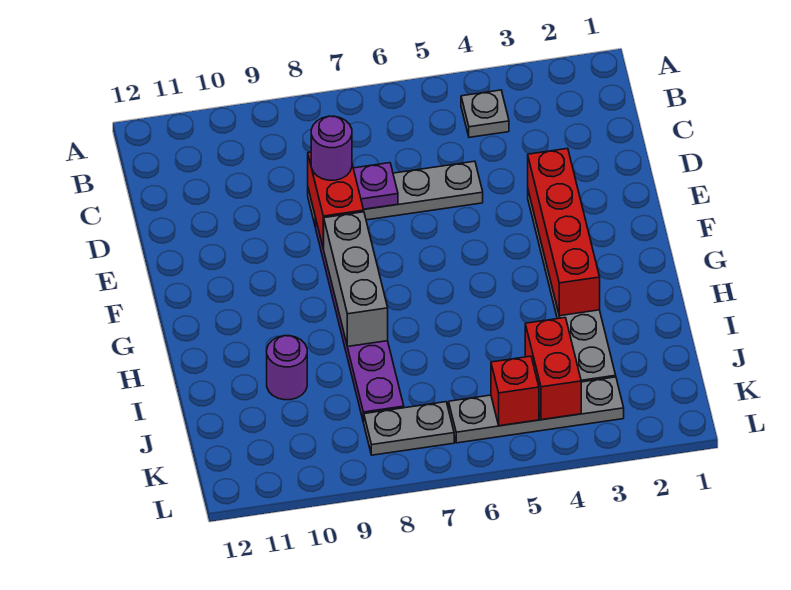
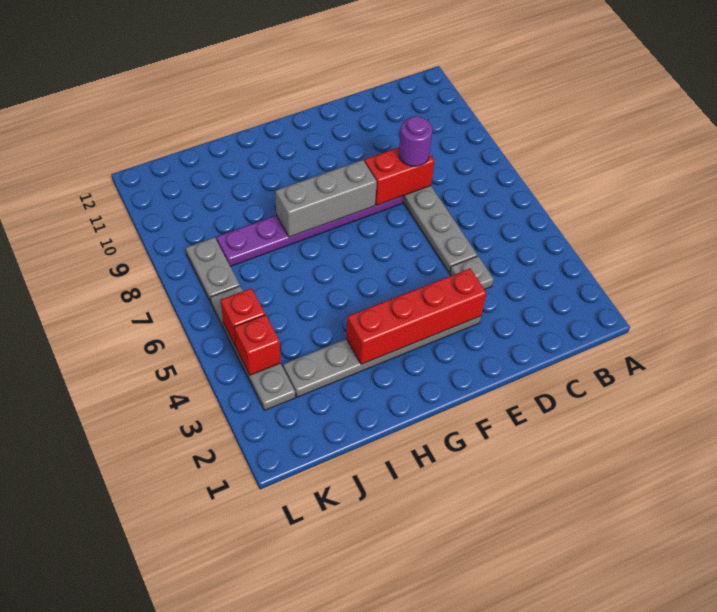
grey 1x1 plate [461,90,509,137] -> grey 1x1 plate moved to [450,256,494,289]
purple 1x1 plate [353,163,398,209] -> none
purple 1x1 round brick [267,336,307,400] -> none
red 1x2 brick [525,318,581,420] -> red 1x1 brick [234,315,281,375]

